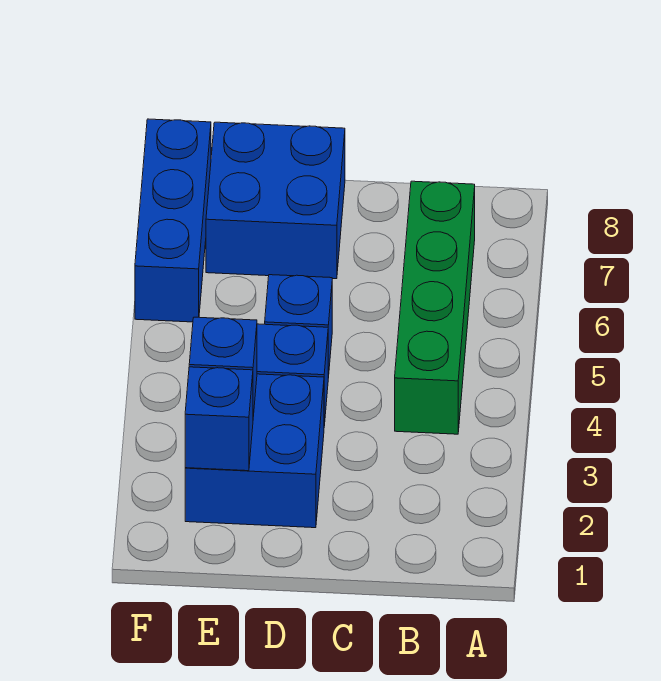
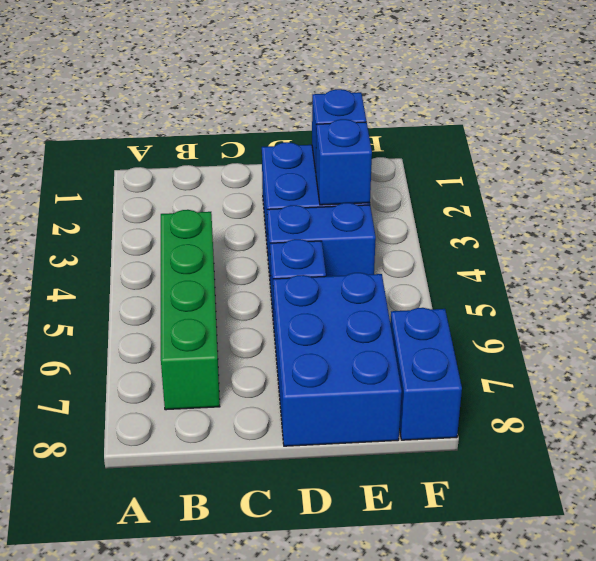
blue 2x2 brick [206,122,345,279] -> blue 2x3 brick [273,273,402,446]
blue 1x3 brick [135,119,211,322] -> blue 1x2 brick [390,308,462,440]

